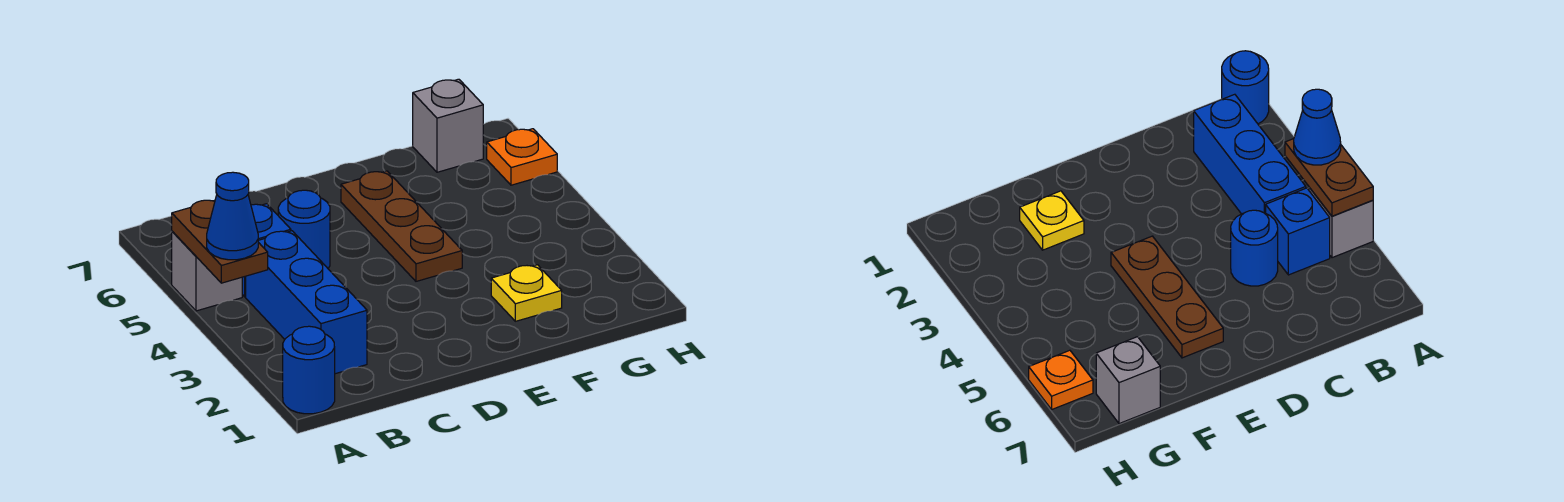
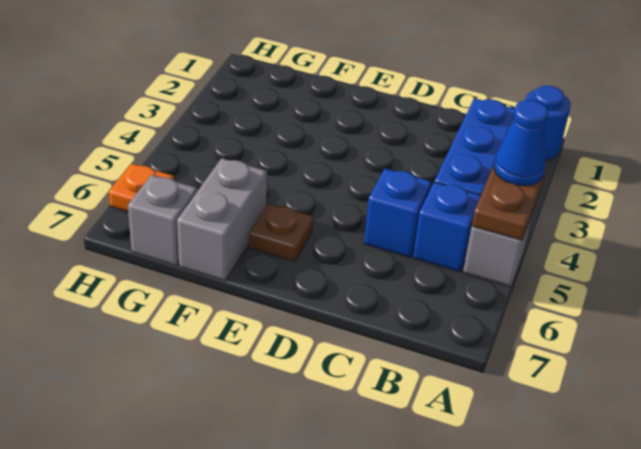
blue 1x1 round brick [278,190,330,268] -> blue 1x1 brick [364,169,431,257]
brown 1x3 plate [341,171,462,281] -> brown 1x1 plate [249,203,314,262]
yellow 1x1 plate [491,265,562,321] -> none
none -> grey 1x2 brick [177,158,267,281]

